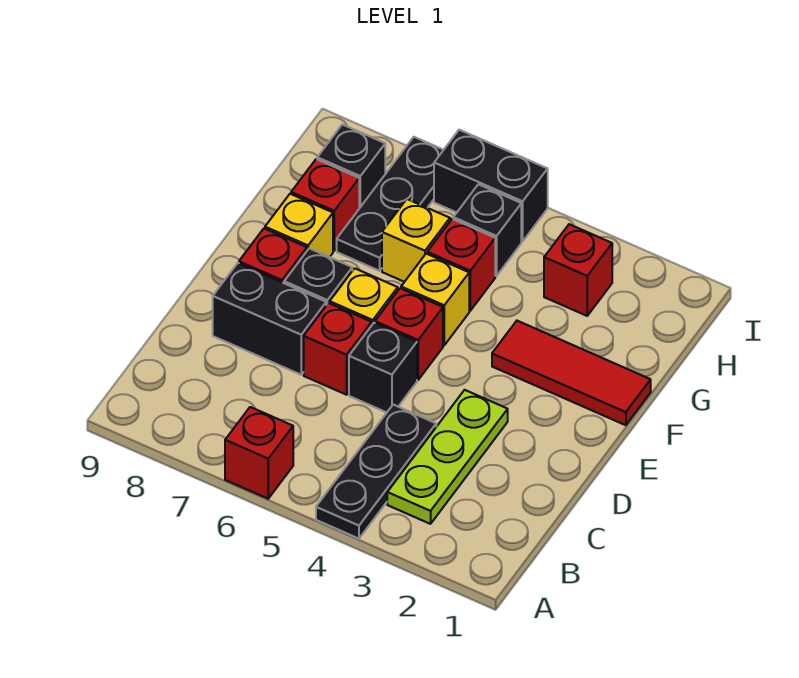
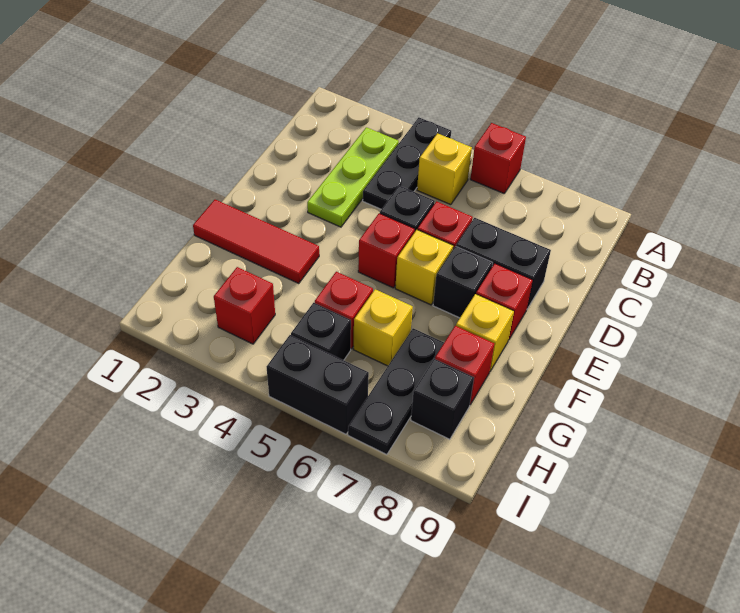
yellow 1x1 brick [401,254,469,345] -> yellow 1x1 brick moved to [417,133,472,205]

